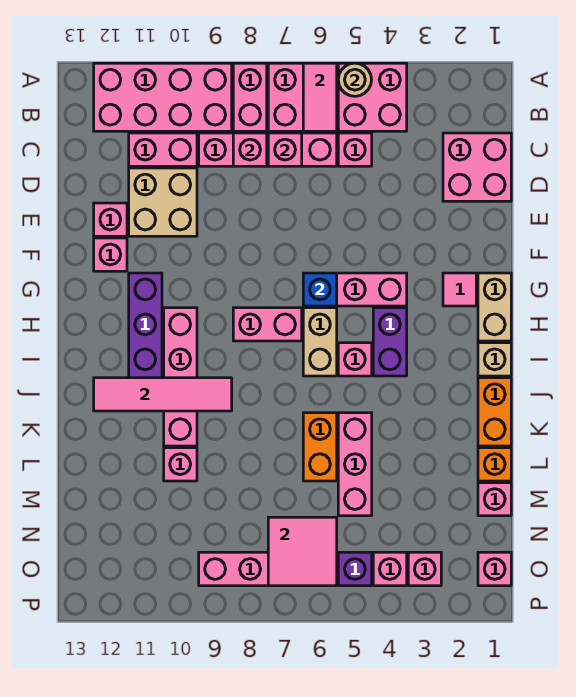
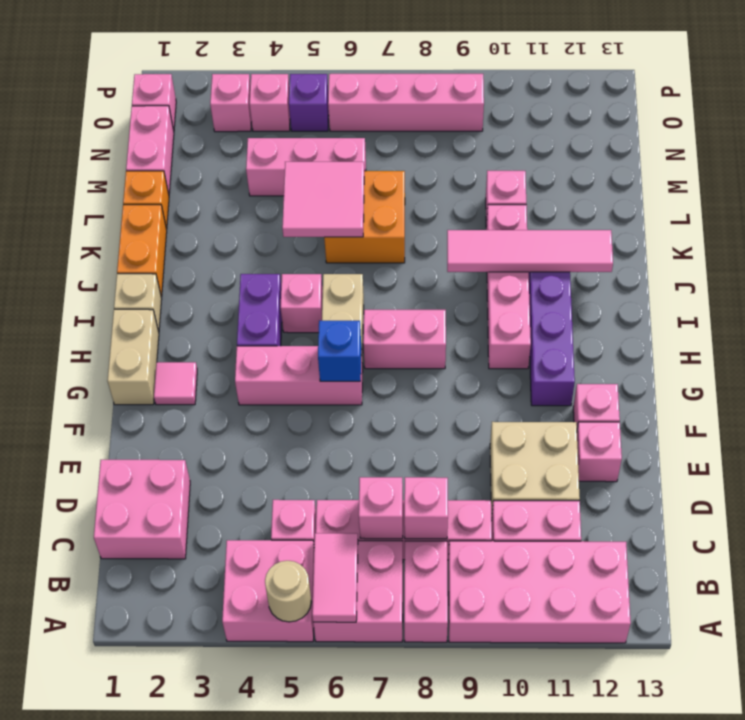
pink 1x3 brick [338,413,372,516] -> pink 1x3 brick turned to [246,138,366,196]
orange 1x2 brick [303,413,337,481] -> orange 2x2 brick [324,171,405,263]
pink 1x1 brick [478,483,511,516] -> pink 1x2 brick [126,106,174,194]
pink 2x2 tile [268,517,337,586] -> pink 2x2 tile moved to [282,162,364,237]

